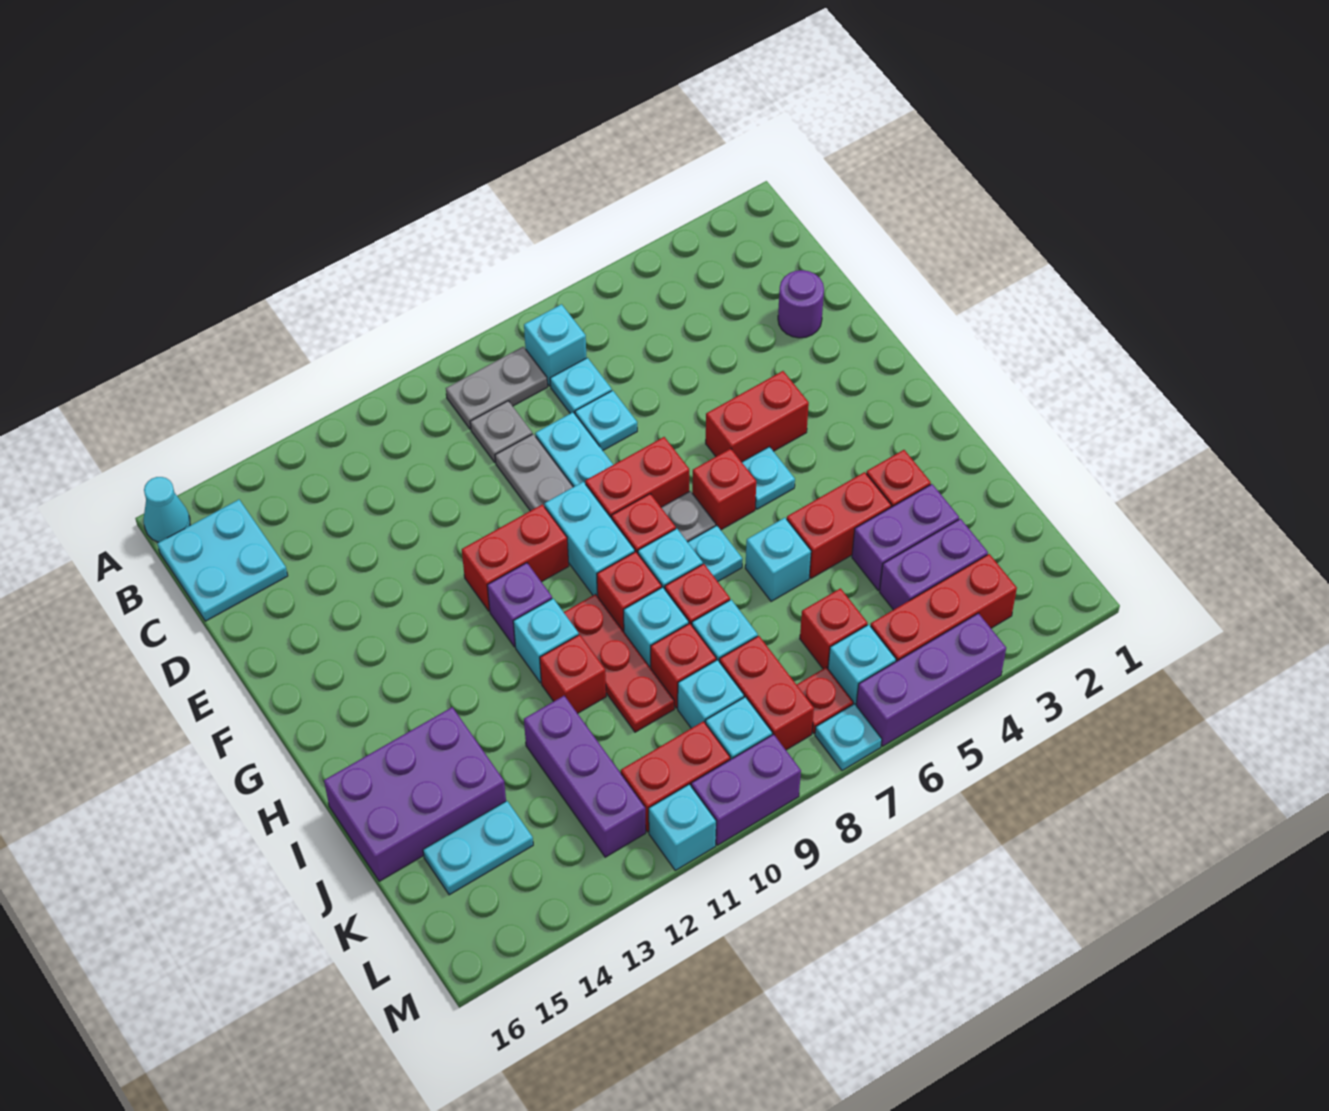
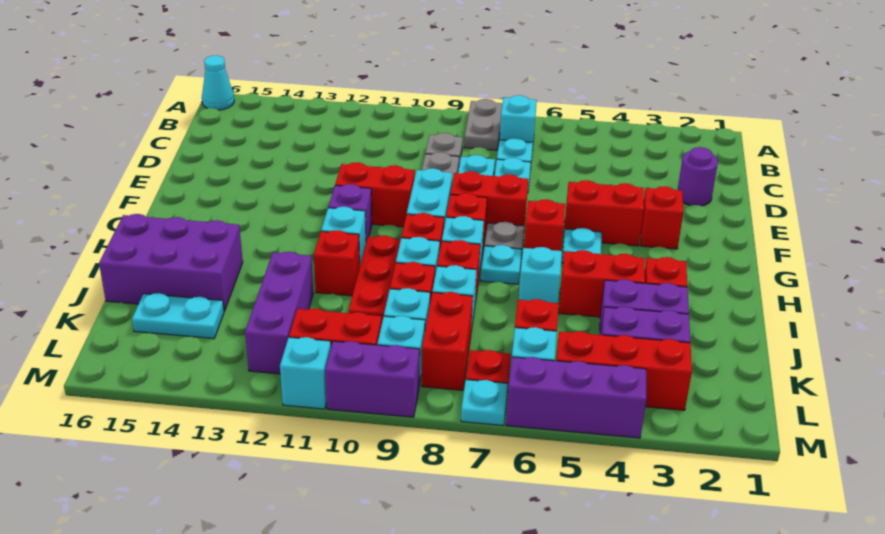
grey 1x2 plate [446,347,548,429] -> grey 1x2 plate turned to [464,99,502,150]
cyan 2x2 plate [157,500,288,621] -> none
none -> red 1x1 brick [640,186,683,249]

